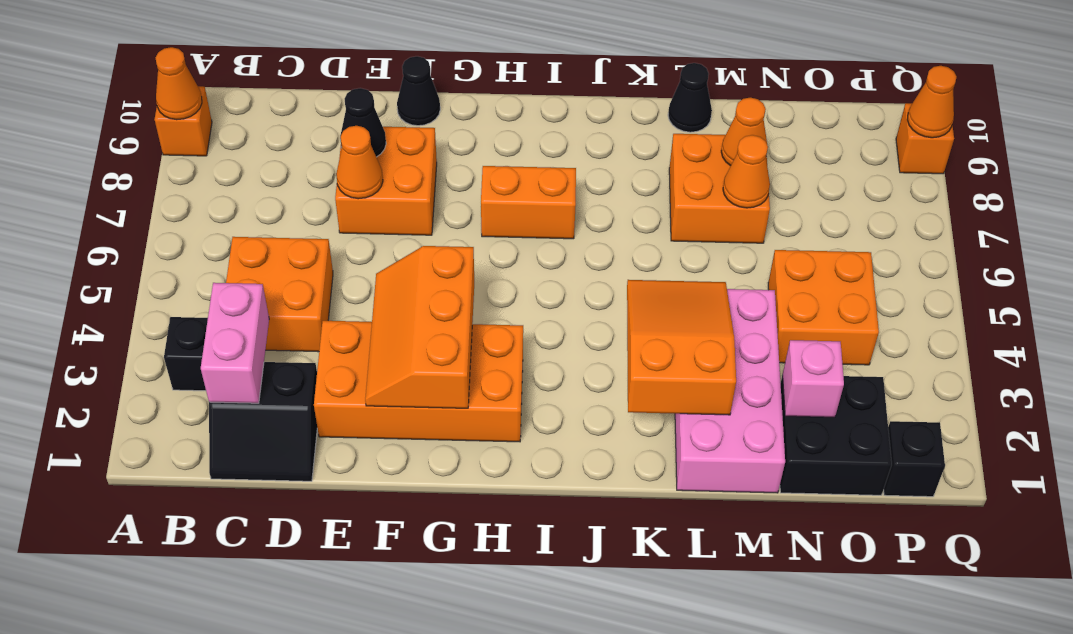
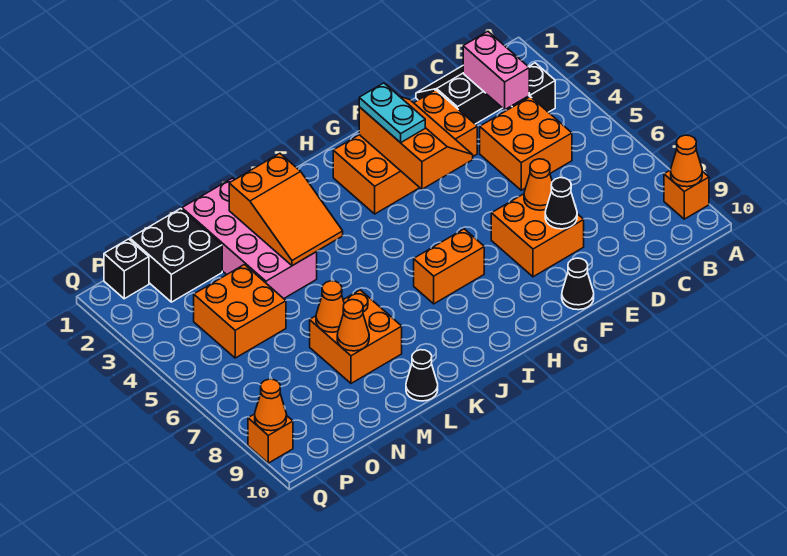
none -> cyan 1x2 plate [359,83,425,143]
pink 1x1 brick [783,340,844,417] -> none

